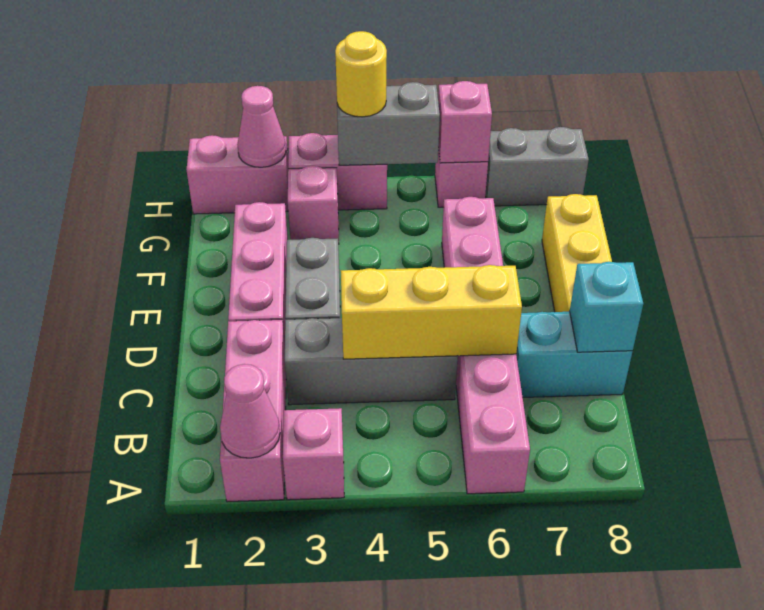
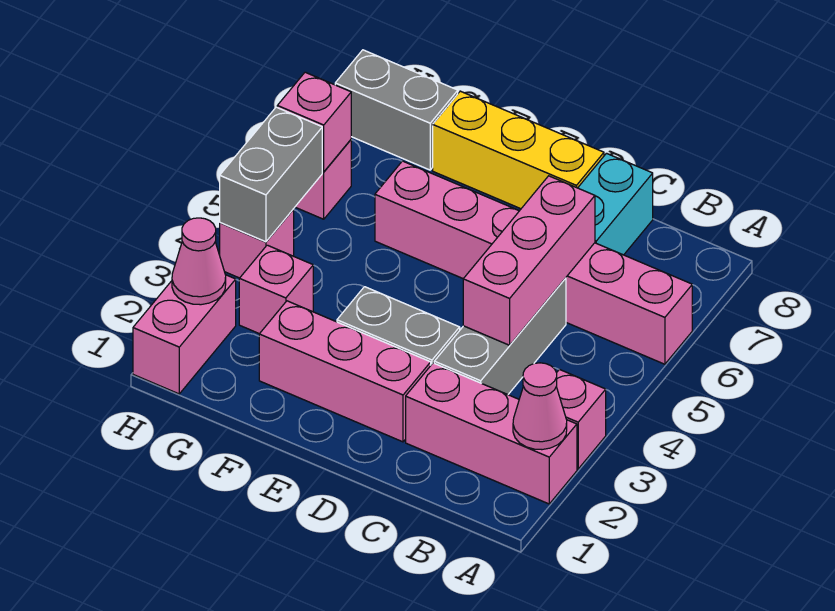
yellow 1x3 brick [341,265,522,359] -> pink 1x3 brick [463,176,595,345]
cyan 1x1 brick [570,262,643,352] -> none
pink 1x2 brick [288,133,387,210] -> pink 1x1 brick [220,209,294,278]
yellow 1x1 round brick [335,31,387,117] -> none
grey 1x2 brick [485,127,589,206] -> grey 1x2 brick turned to [335,50,458,170]

